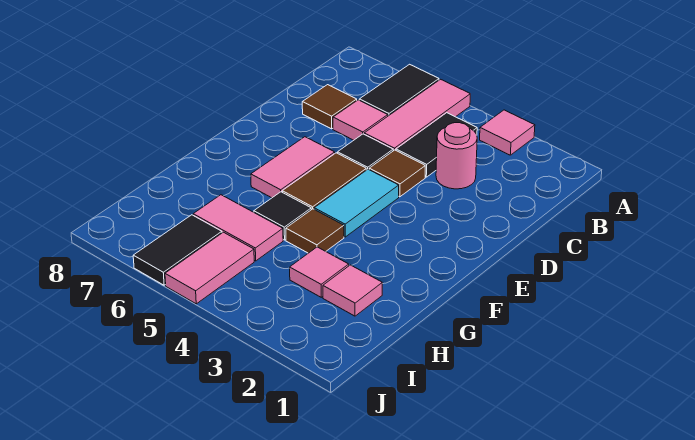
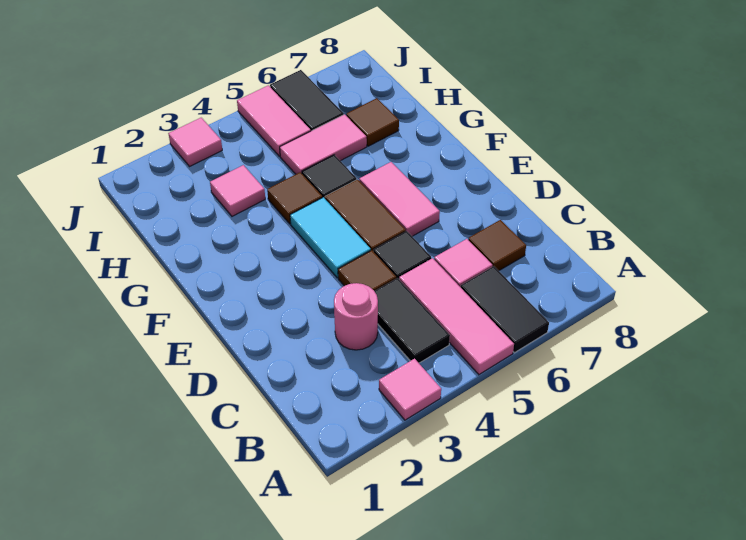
pink 1x1 tile [323,265,382,316] -> pink 1x1 tile moved to [168,118,222,166]
none -> brown 1x1 tile [346,98,399,146]

